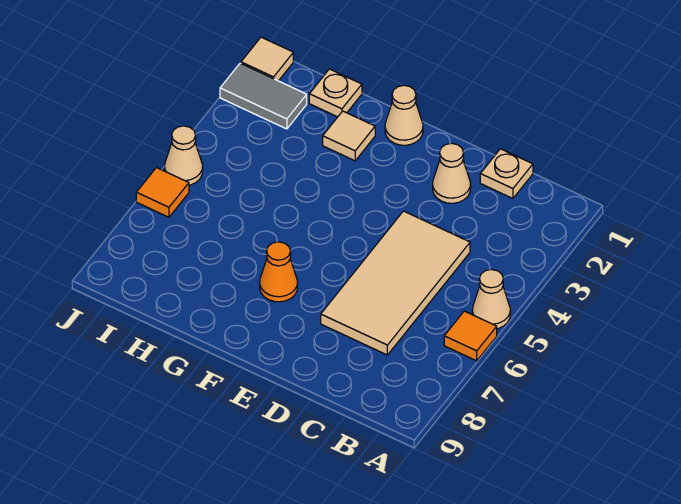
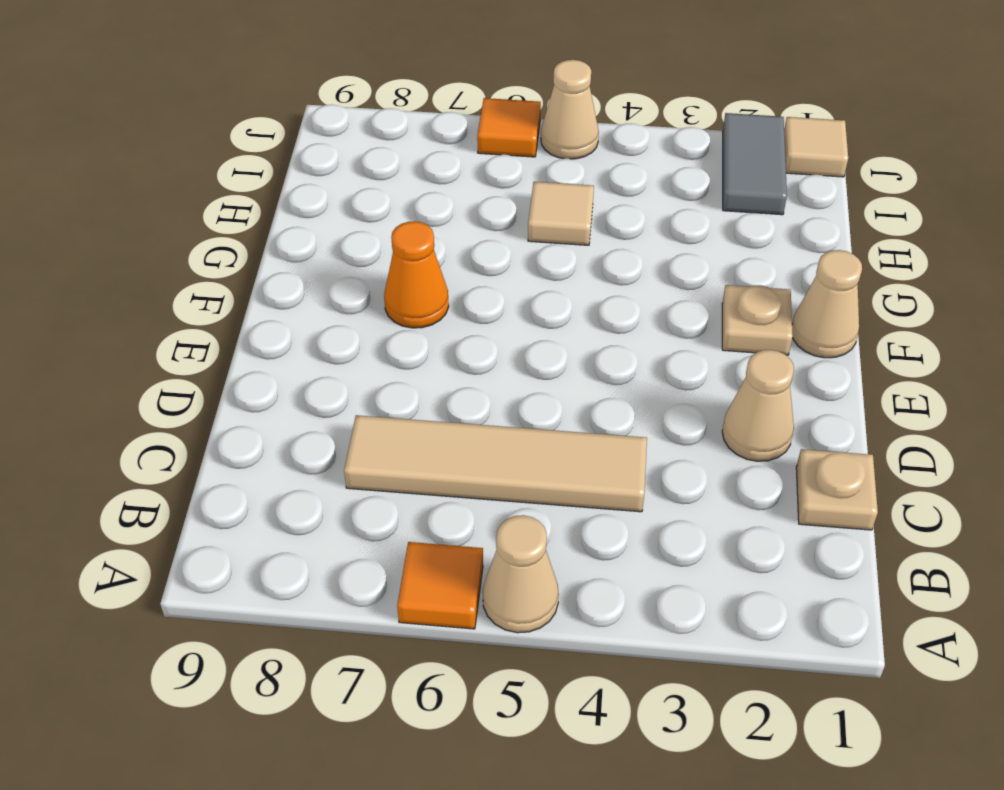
tan 2x4 tile [321,211,470,355] -> tan 1x4 tile [344,415,647,512]
tan 1x1 tile [323,111,375,161] -> tan 1x1 tile moved to [528,182,594,245]
tan 1x1 plate [309,69,362,117] -> tan 1x1 plate moved to [722,285,793,355]

